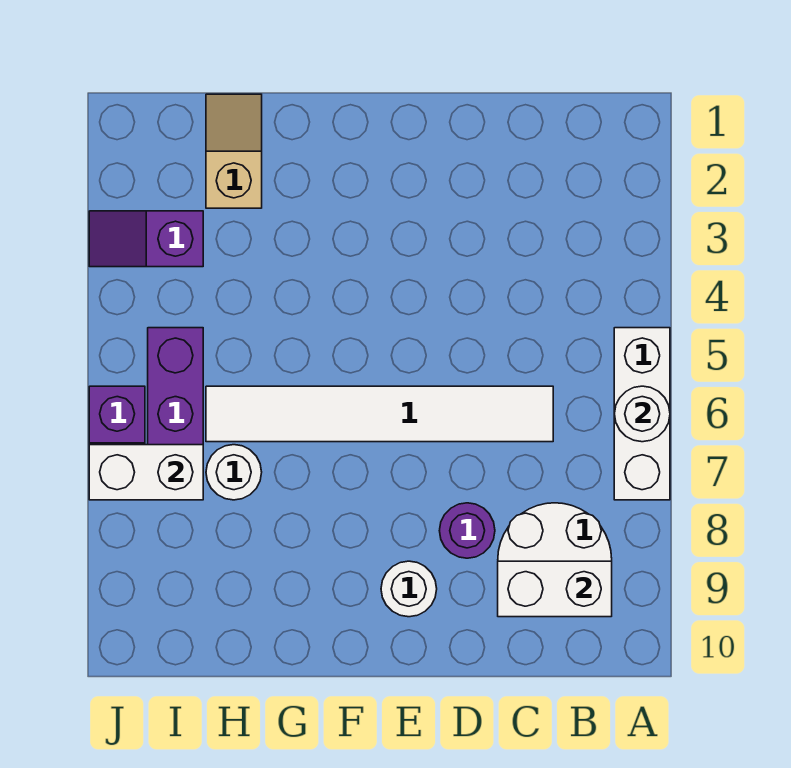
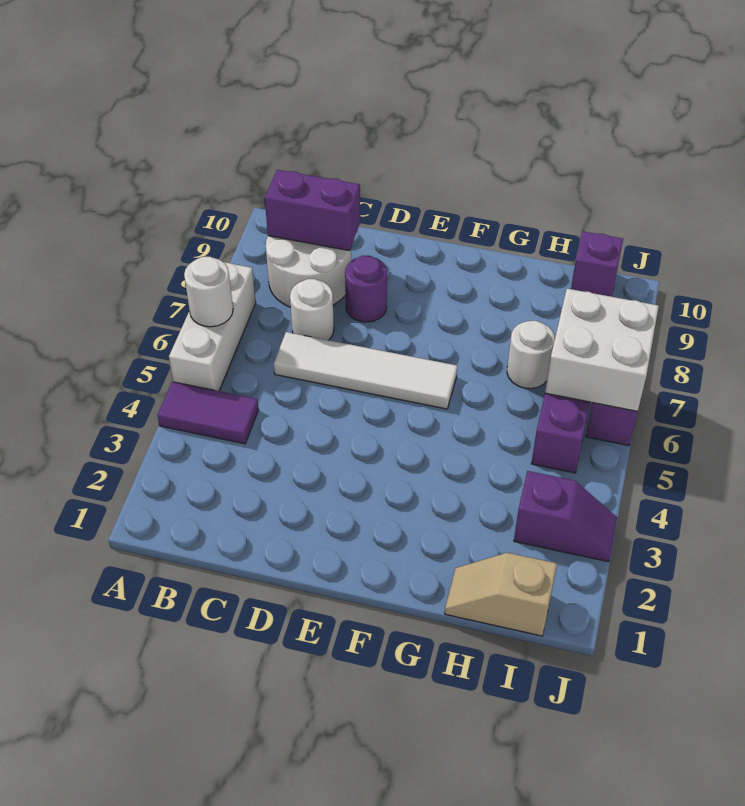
none -> purple 1x2 tile [157,382,259,444]
white 1x2 brick [498,561,612,617] -> purple 1x2 brick [265,170,360,251]
white 1x6 tile [206,386,553,442] -> white 1x4 tile [274,332,457,409]
white 1x1 round brick [381,561,437,617] -> white 1x1 round brick moved to [290,279,334,340]
tan 1x2 slope [206,94,262,208] -> tan 1x2 slope turned to [445,553,557,636]
white 1x2 brick [89,445,203,500] -> white 2x2 brick [545,289,659,412]
none -> purple 1x1 brick [571,231,623,297]

